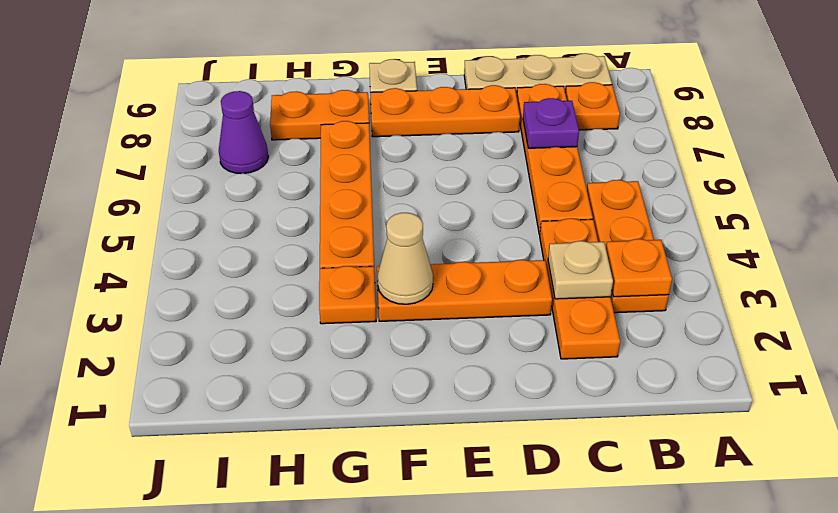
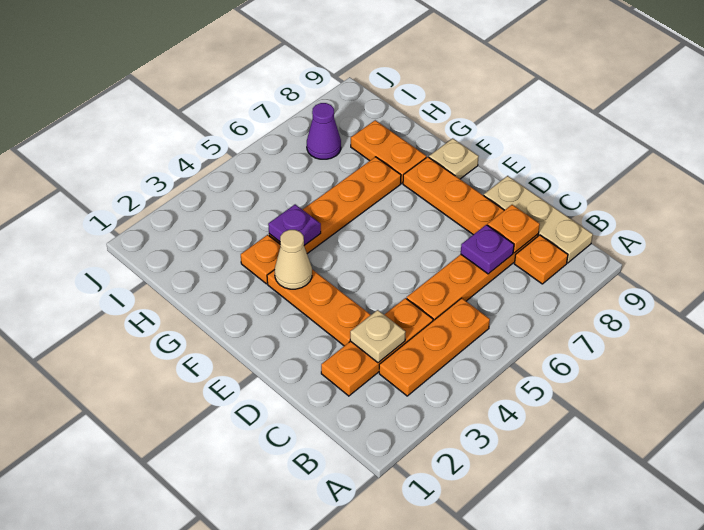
orange 1x1 plate [606,239,672,297] -> orange 1x1 plate moved to [488,205,540,253]
none -> purple 1x1 plate [268,204,321,245]

